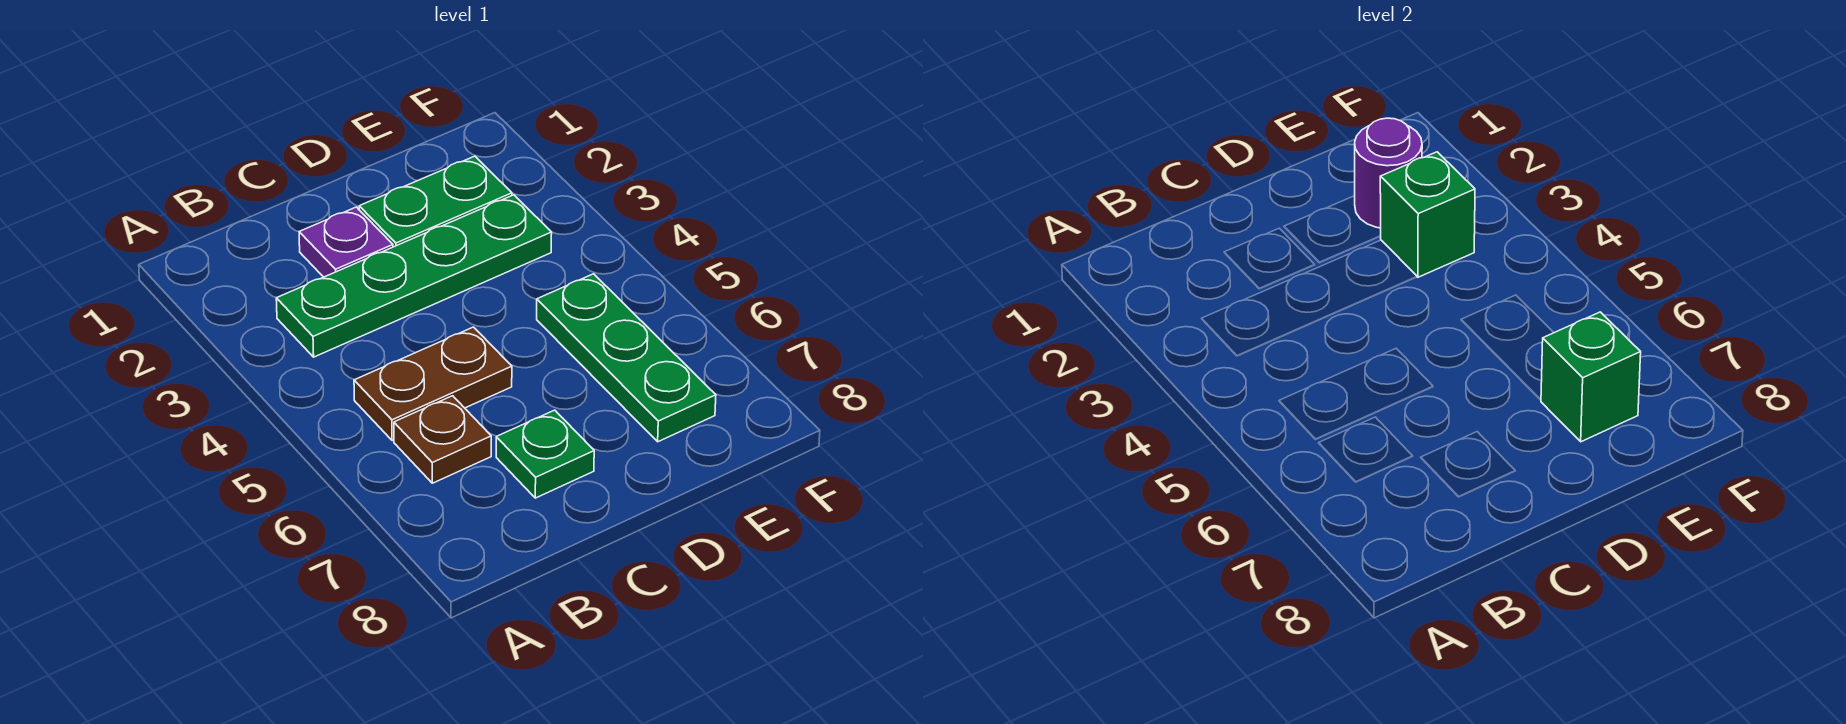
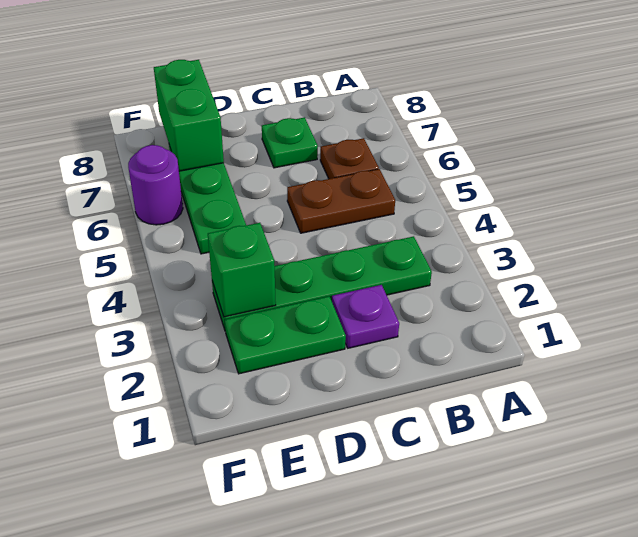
purple 1x1 round brick [1355,118,1422,228] -> purple 1x1 round brick moved to [128,145,183,225]
green 1x1 brick [1541,312,1641,442] -> green 1x2 brick [154,60,224,171]

